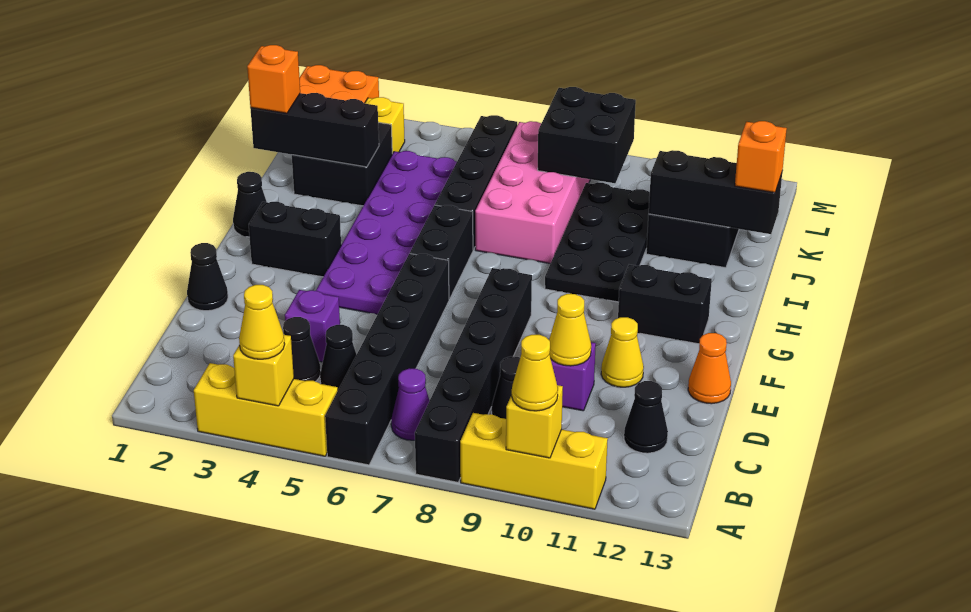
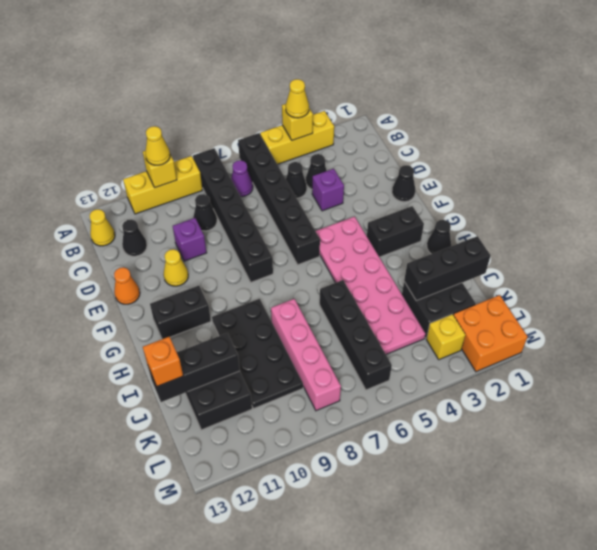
yellow 1x1 cone [549,294,591,366] -> yellow 1x1 cone moved to [90,209,115,246]
purple 2x6 plate [316,151,457,314] -> pink 2x6 plate [316,217,425,354]
black 1x2 brick [410,205,473,299] -> none
pink 2x4 brick [475,121,590,264] -> pink 1x4 brick [271,299,341,411]
orange 1x1 brick [247,45,300,113] -> none
black 2x2 brick [538,87,636,183] -> none

